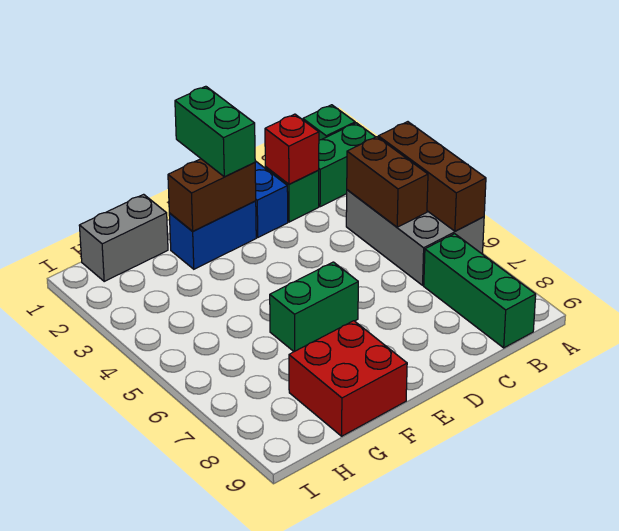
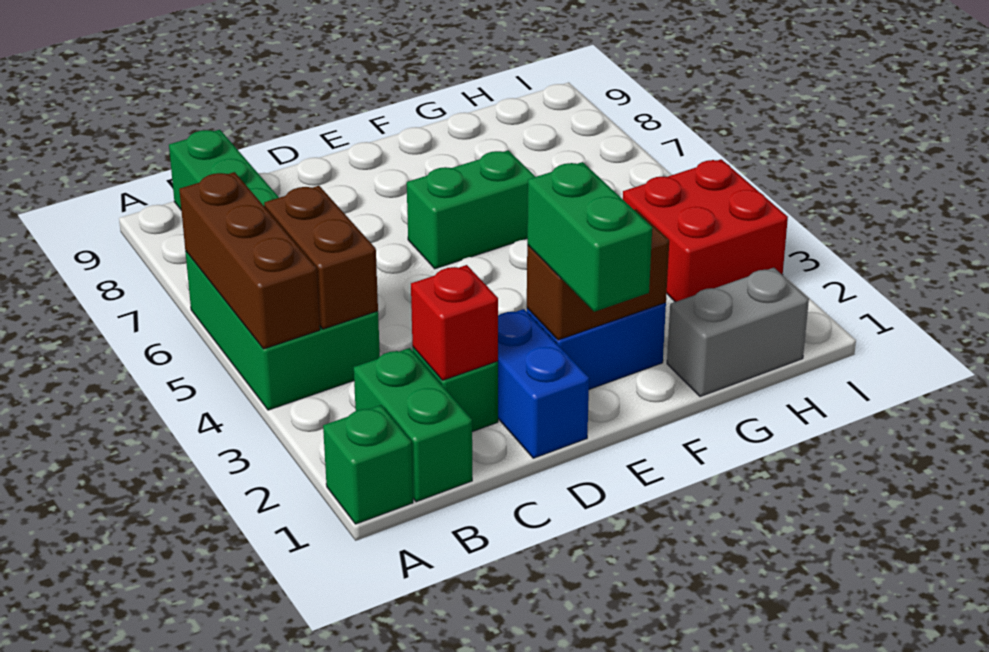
green 1x2 brick [319,123,375,207] -> green 1x2 brick turned to [354,348,472,502]
grey 2x3 brick [346,190,484,285] -> green 2x3 brick [185,251,380,410]
red 2x2 brick [289,321,407,436] -> red 2x2 brick moved to [623,159,788,302]

